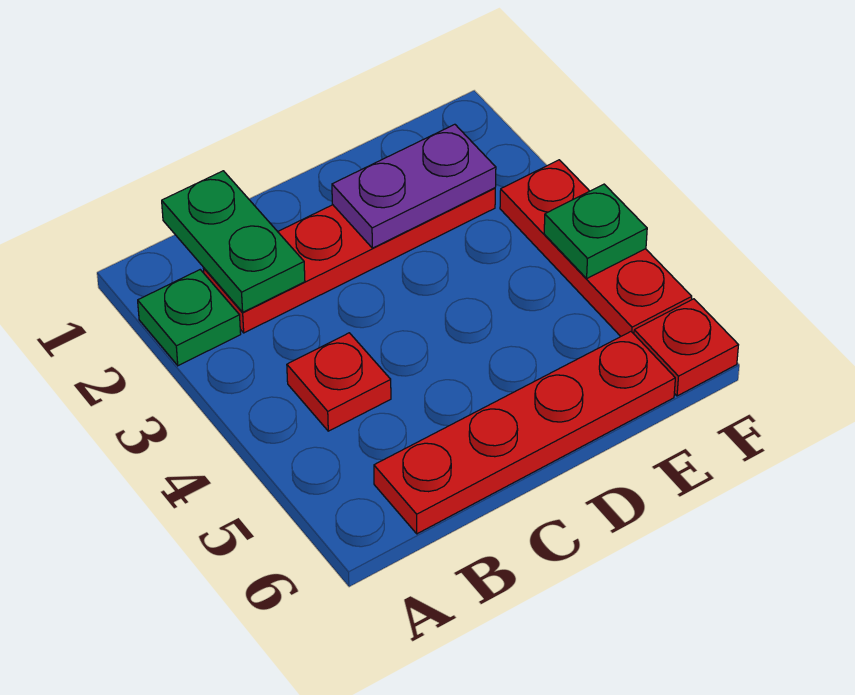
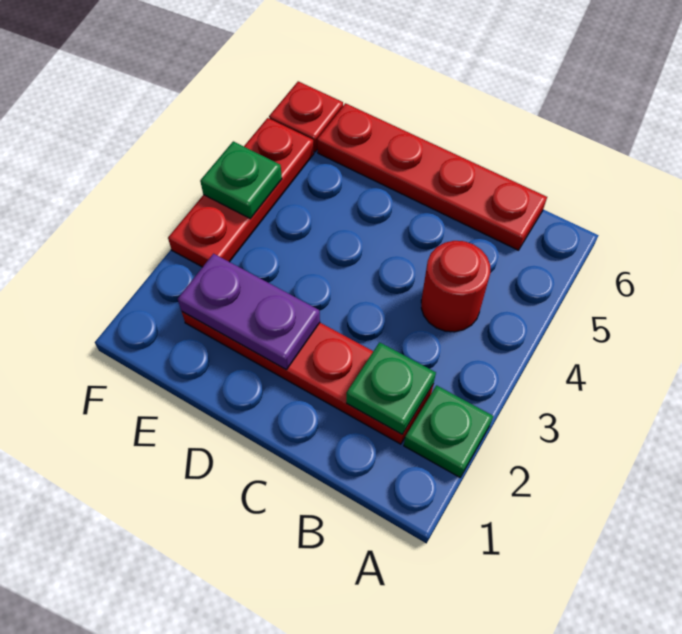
green 1x2 plate [162,171,305,312] -> green 1x1 plate [346,342,436,434]
red 1x1 plate [287,333,391,431] -> red 1x1 round brick [421,241,490,332]

